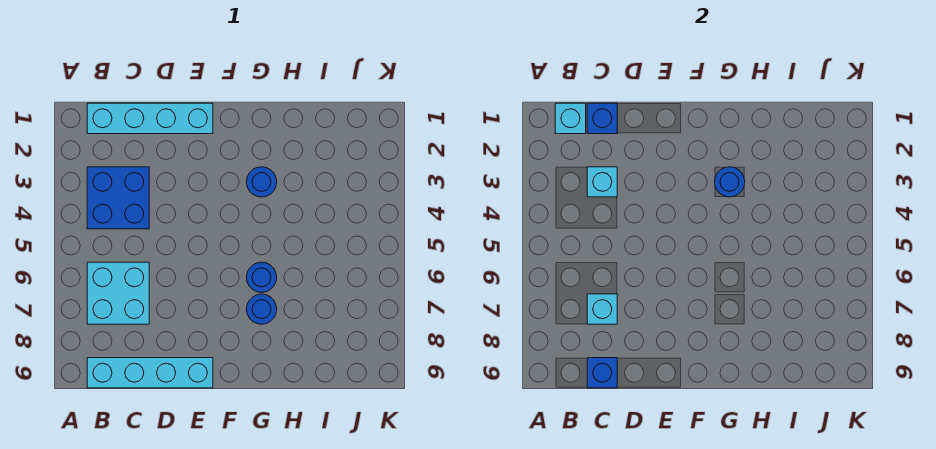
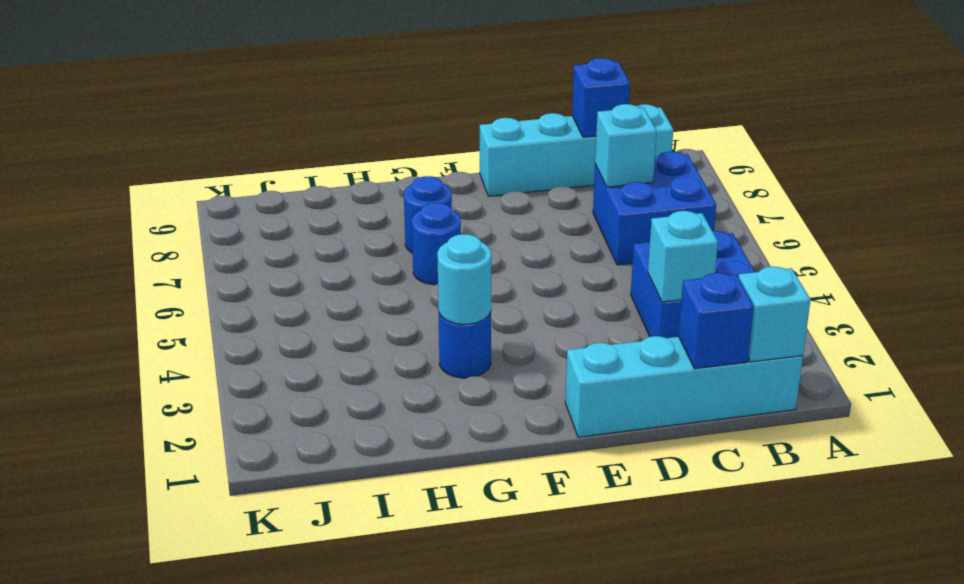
cyan 2x2 brick [87,262,149,324] -> blue 2x2 brick [593,152,716,265]
blue 1x1 round brick [715,167,745,197] -> cyan 1x1 round brick [437,234,491,324]

